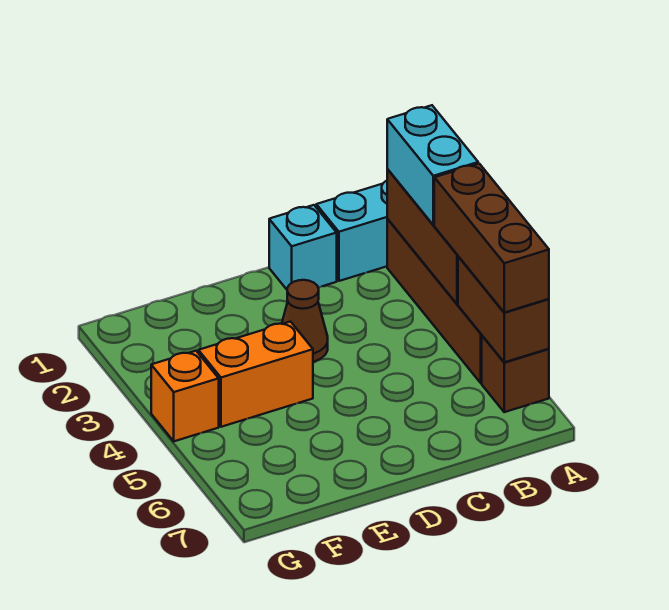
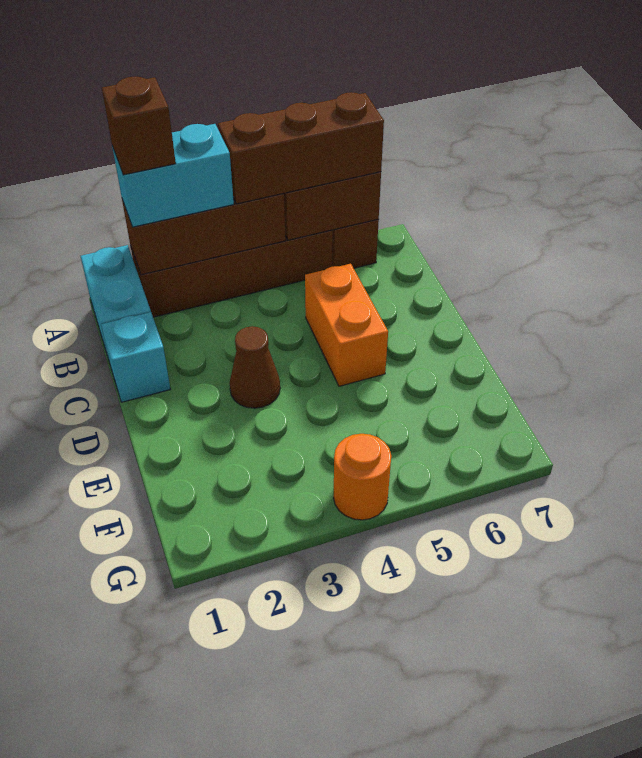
none -> brown 1x1 brick [102,76,176,175]
orange 1x2 brick [198,322,313,427] -> orange 1x2 brick moved to [305,264,388,386]
orange 1x1 brick [151,351,219,441] -> orange 1x1 round brick [334,434,391,520]

